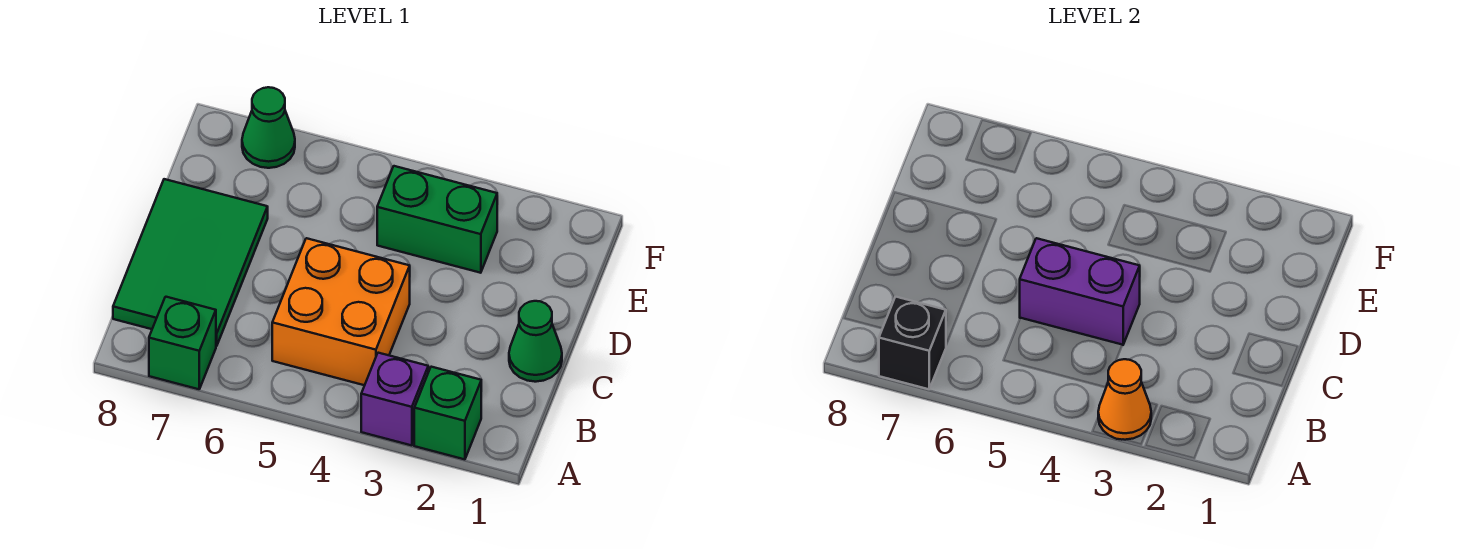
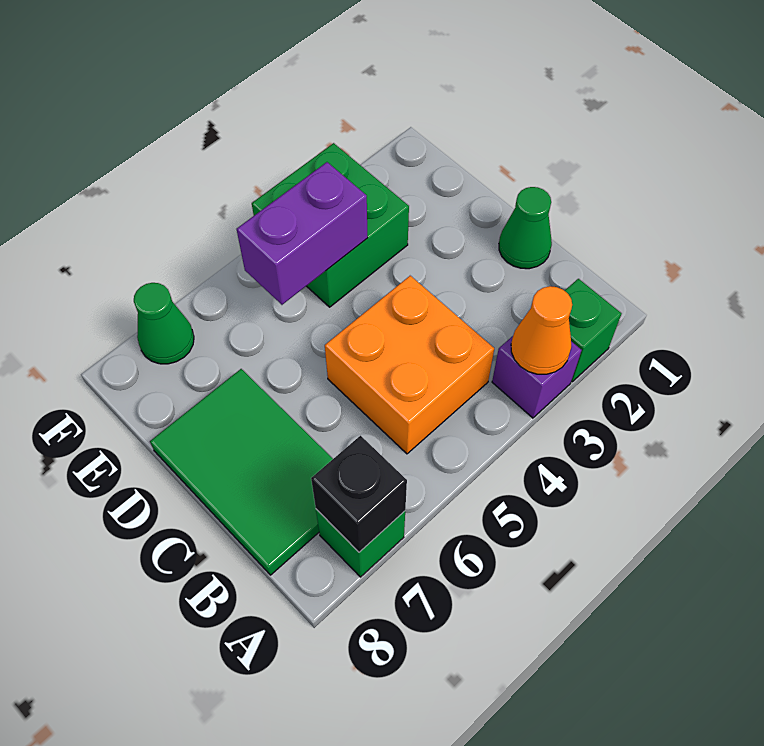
purple 1x2 brick [1020,238,1140,345] -> purple 1x2 brick moved to [237,162,368,305]
green 1x2 brick [377,166,497,273] -> green 2x2 brick [252,143,409,307]

